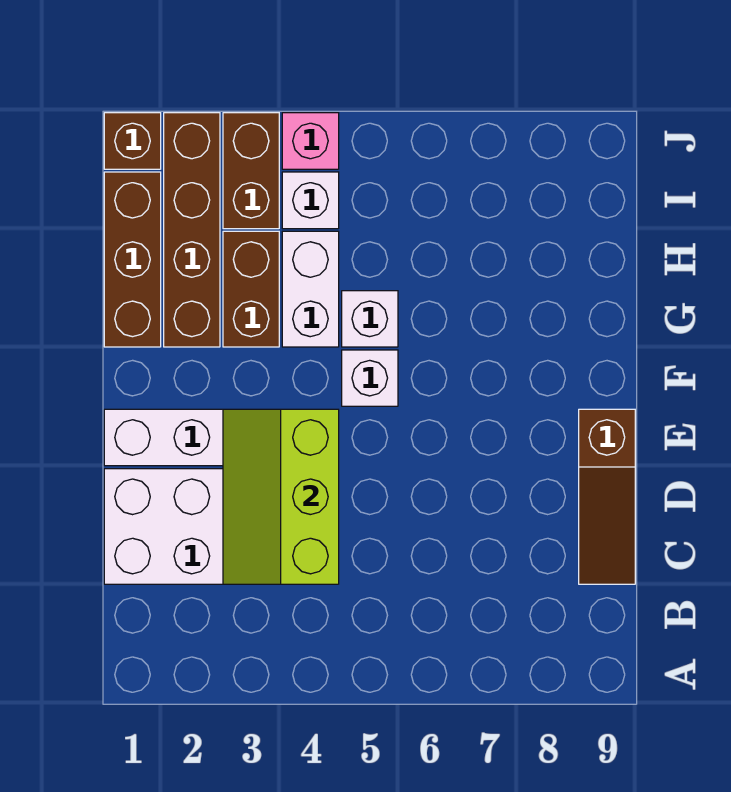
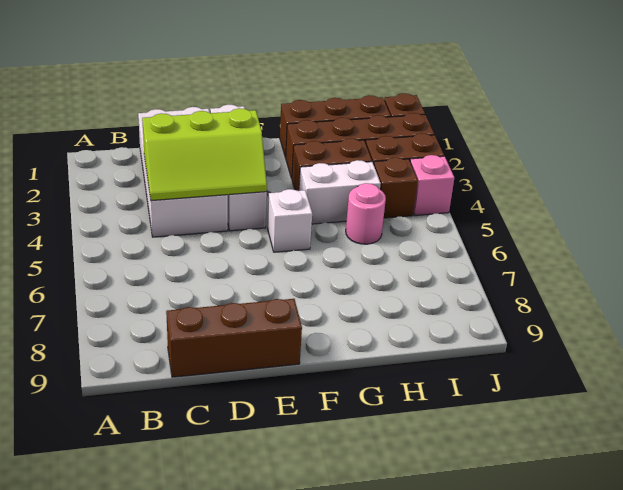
lime 2x3 slope [223,409,339,584] -> lime 2x3 slope turned to [142,108,267,201]
brown 1x3 slope [579,409,635,584] -> brown 1x3 brick [166,299,302,377]
white 1x1 brick [342,291,398,347] -> none
none -> pink 1x1 round brick [346,183,386,244]
white 1x1 brick [282,172,339,229] -> brown 1x1 brick [374,158,418,218]

